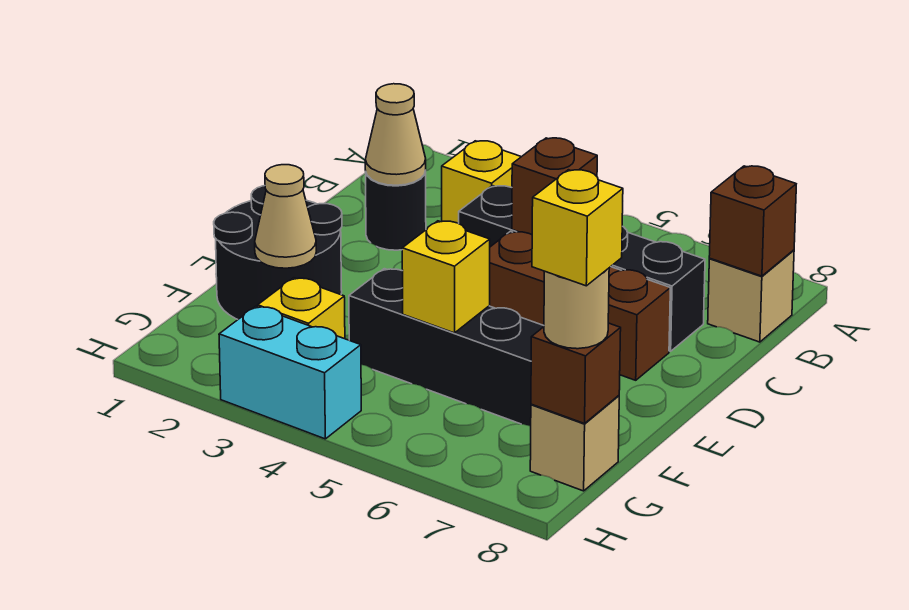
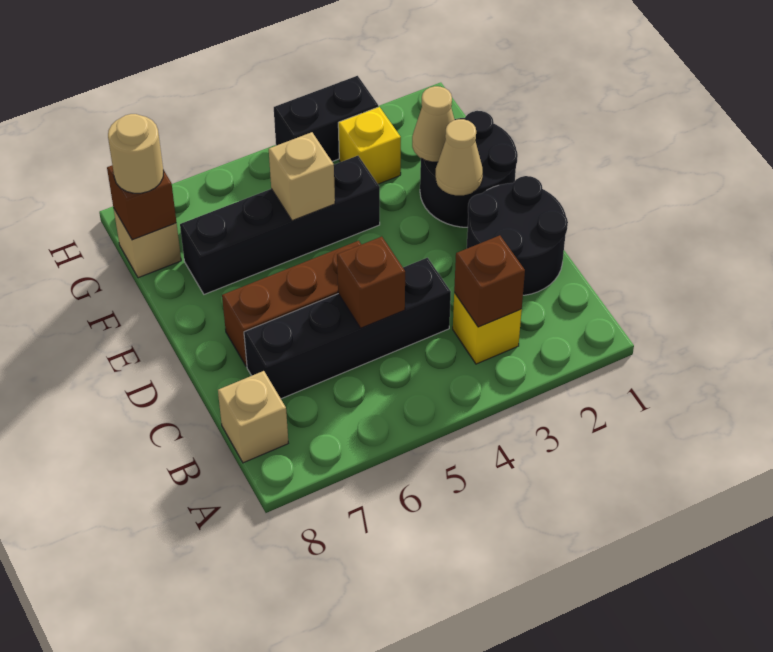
brown 1x1 brick [709,166,796,276] -> brown 1x1 brick moved to [454,235,525,327]
black 1x1 round brick [366,171,426,250] -> black 2x2 round brick [467,176,568,295]
tan 1x1 cone [365,84,426,185] -> tan 1x1 cone moved to [436,119,483,195]
yellow 1x1 brick [402,221,490,333] -> tan 1x1 brick [269,132,335,221]
yellow 1x1 brick [532,170,623,286] -> none
cyan 1x2 brick [219,306,361,439] -> black 1x2 brick [274,76,378,162]

